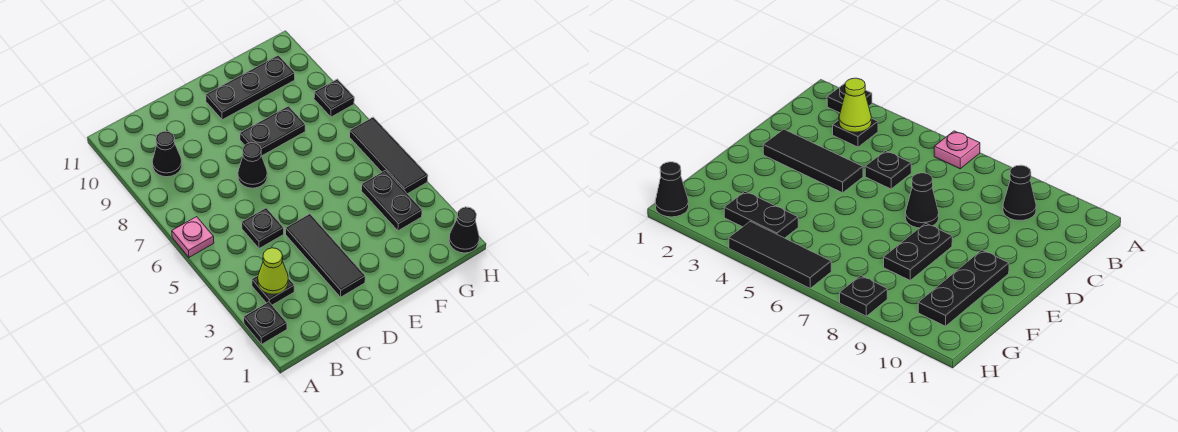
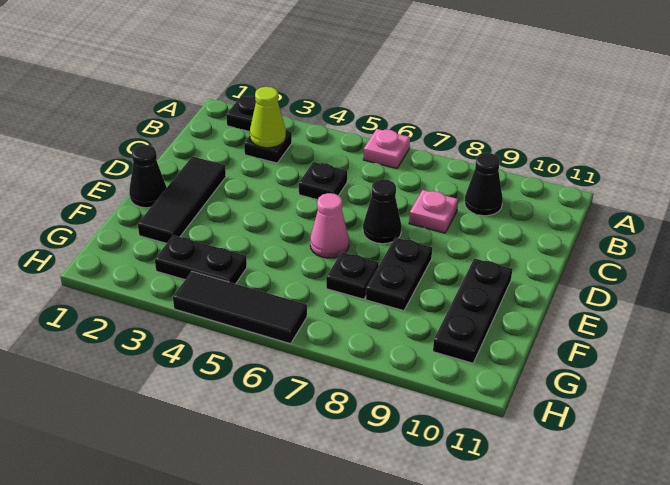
none -> pink 1x1 plate [409,190,458,233]
black 1x3 tile [286,214,365,297] -> black 1x3 tile turned to [138,156,226,243]
none -> pink 1x1 cone [310,193,349,258]
black 1x1 cone [449,207,479,253] -> black 1x1 cone moved to [129,145,167,208]
black 1x1 plate [314,79,354,117] -> black 1x1 plate moved to [326,252,379,299]

